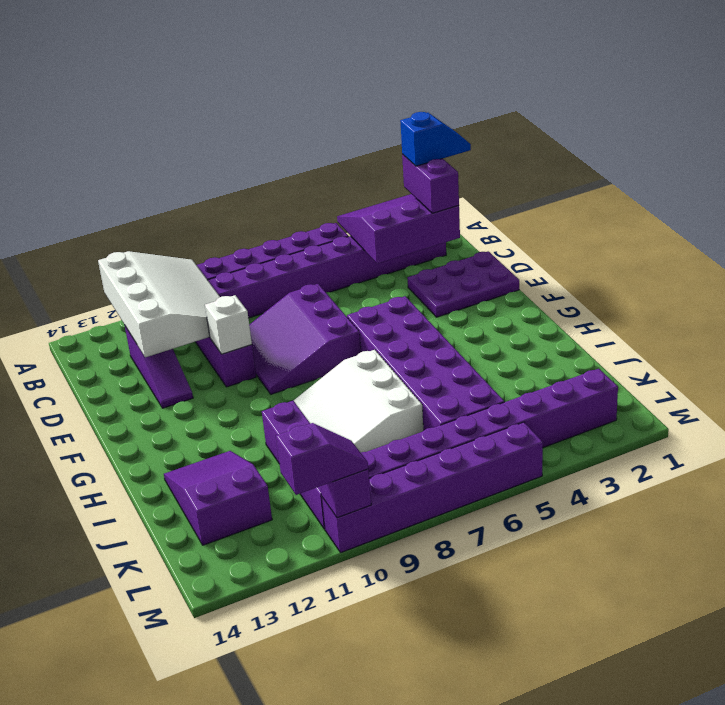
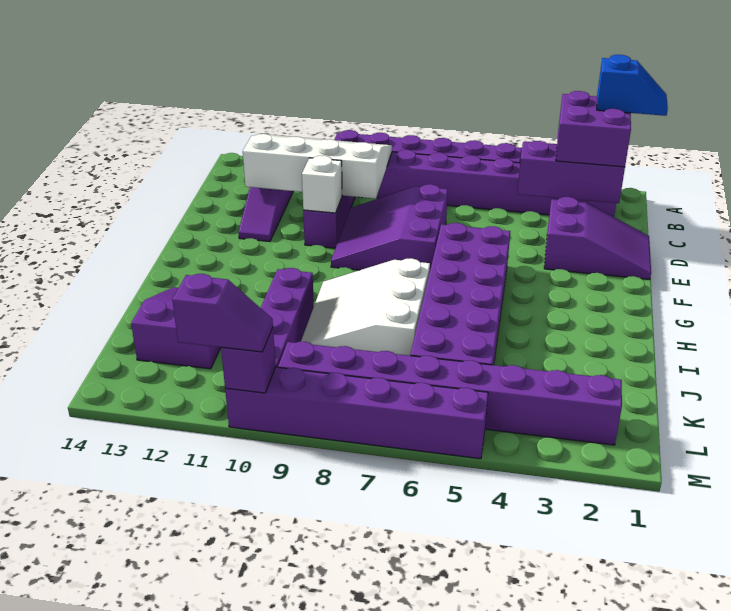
white 3x4 slope [98,251,220,357] -> white 3x4 slope turned to [243,134,392,199]
purple 1x2 brick [402,154,459,213] -> purple 2x2 brick [556,91,631,167]
purple 2x3 plate [408,251,519,317] -> purple 2x3 slope [544,197,651,279]

